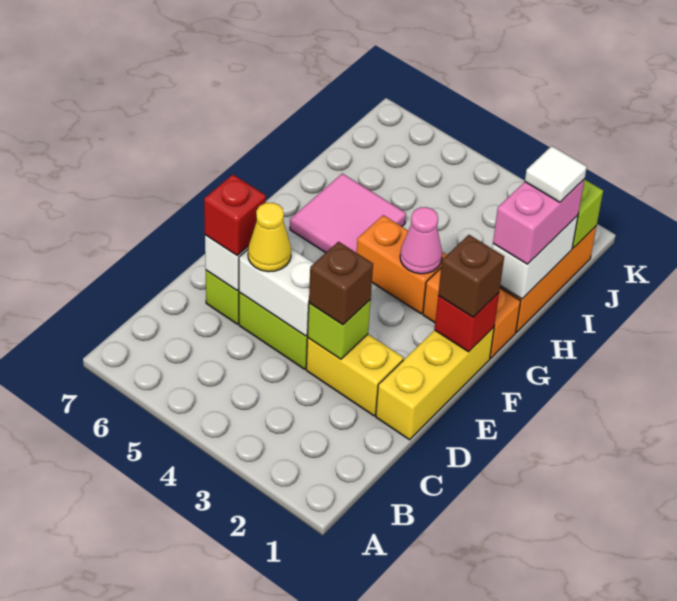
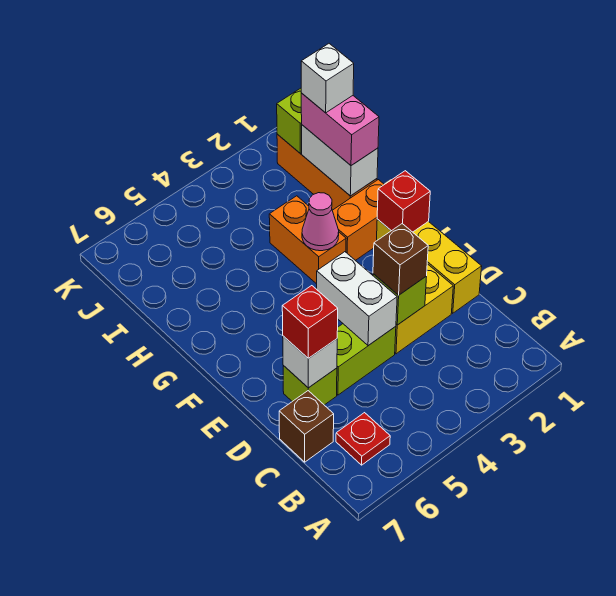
none -> red 1x1 plate [336,413,390,465]
white 1x2 brick [239,249,314,336] -> white 1x2 brick turned to [317,252,397,346]
yellow 1x1 cone [248,203,291,272] -> none
brown 1x1 brick [438,235,504,317] -> brown 1x1 brick moved to [279,391,334,462]
orange 1x2 brick [357,215,447,314] -> orange 1x2 brick turned to [269,196,346,284]
pink 2x2 tile [290,173,406,253] -> none
white 1x1 tile [525,146,587,202] -> white 1x1 brick [301,44,354,113]

